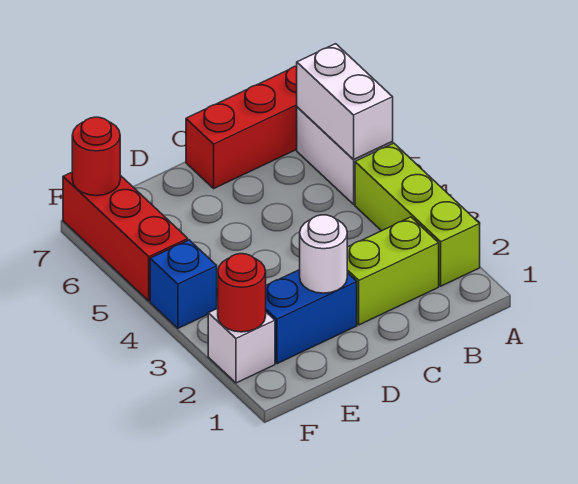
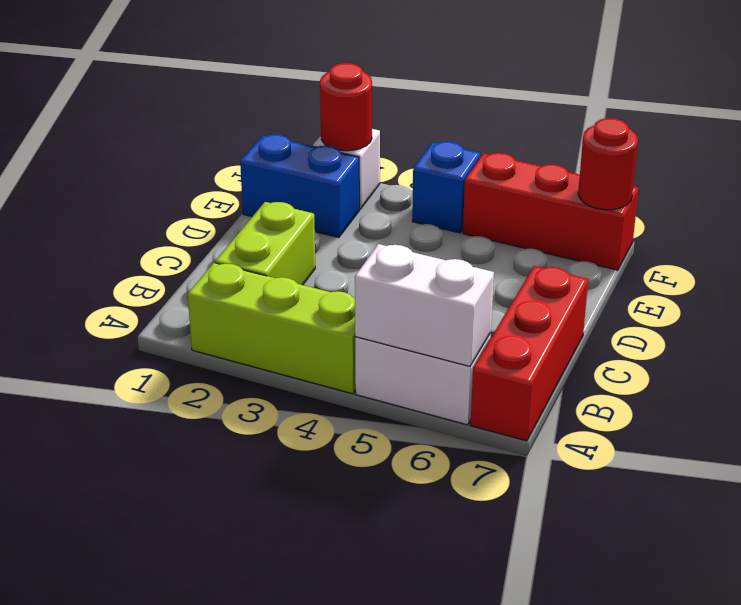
blue 1x2 brick [266,270,357,364] -> blue 1x2 brick turned to [240,135,359,238]
white 1x1 round brick [300,215,347,293] -> none

